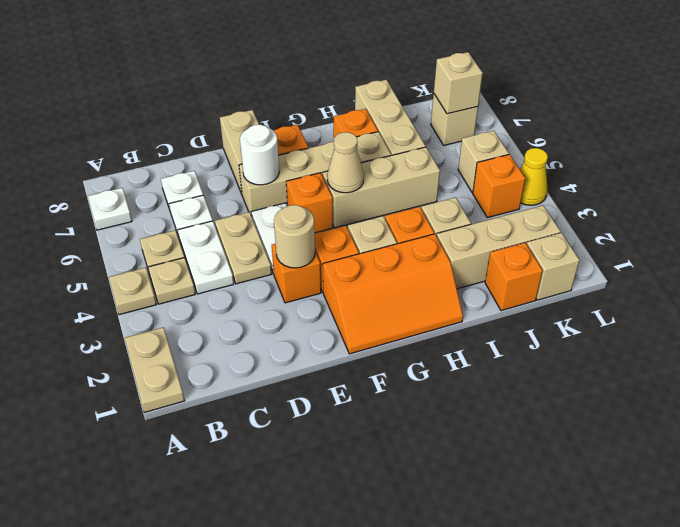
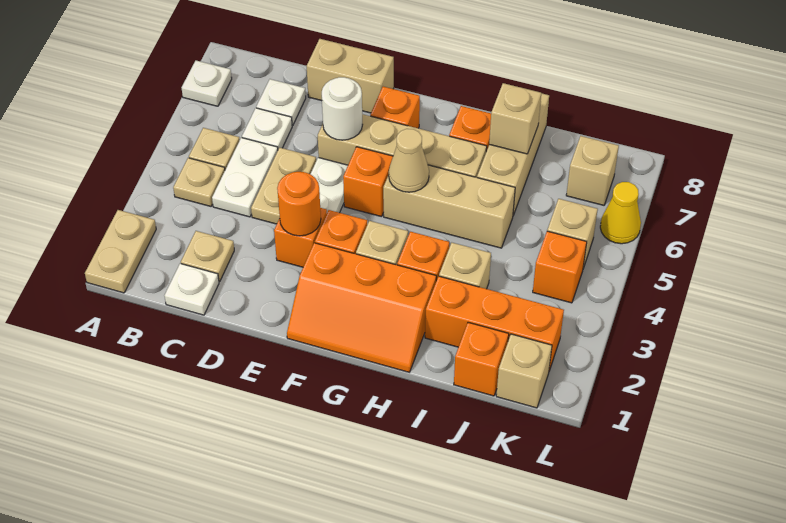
tan 1x1 plate [109,268,156,315] -> tan 1x1 plate moved to [181,231,234,282]
none -> white 1x1 plate [164,264,219,315]
tan 1x1 round brick [274,205,315,268] -> orange 1x1 round brick [277,172,321,236]
tan 1x2 brick [220,110,259,194] -> tan 1x2 brick turned to [307,39,394,113]
tan 1x3 brick [436,205,561,289] -> orange 1x3 brick [425,276,564,371]
tan 1x1 brick [434,52,483,114] -> tan 1x1 brick moved to [489,83,541,154]
yellow 1x1 cone [520,148,548,205] -> yellow 1x1 cone moved to [600,182,641,244]

